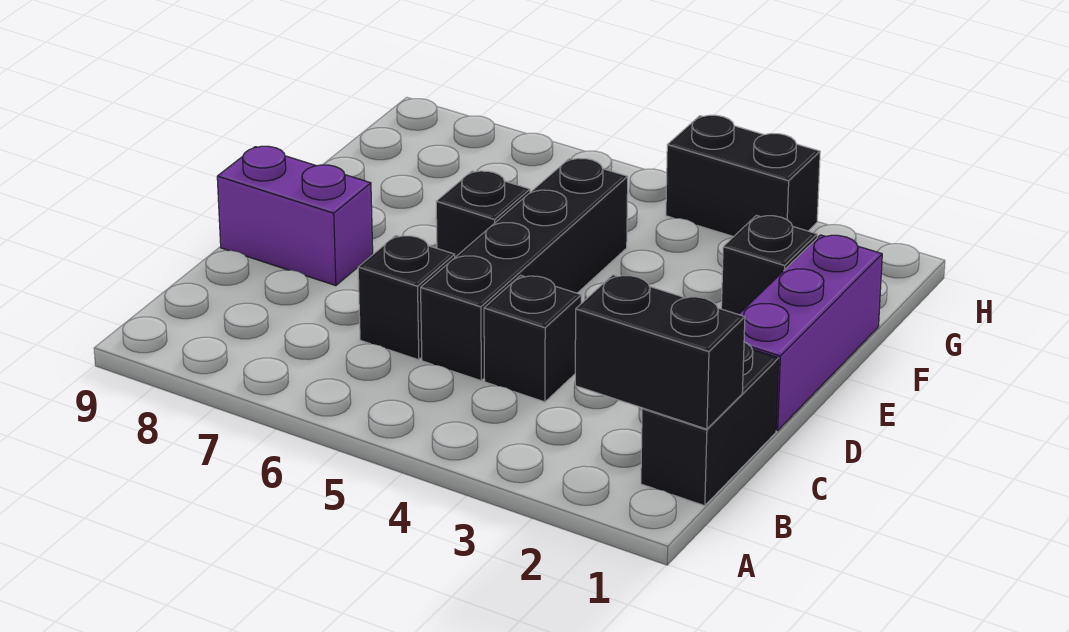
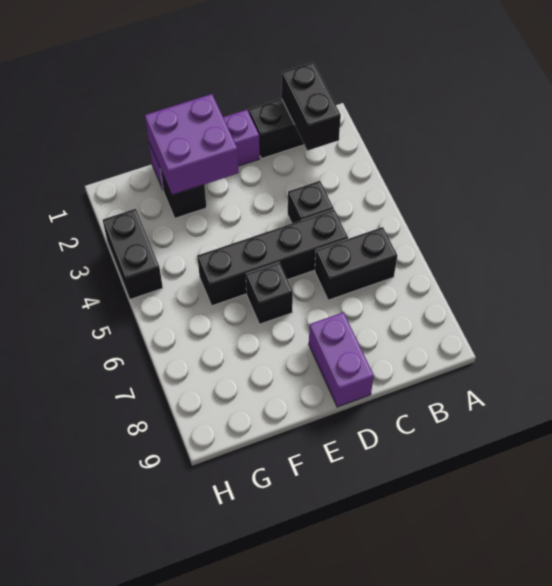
black 1x1 brick [358,236,455,360] -> black 1x2 brick [315,227,397,300]
none -> purple 2x2 brick [145,94,239,195]

